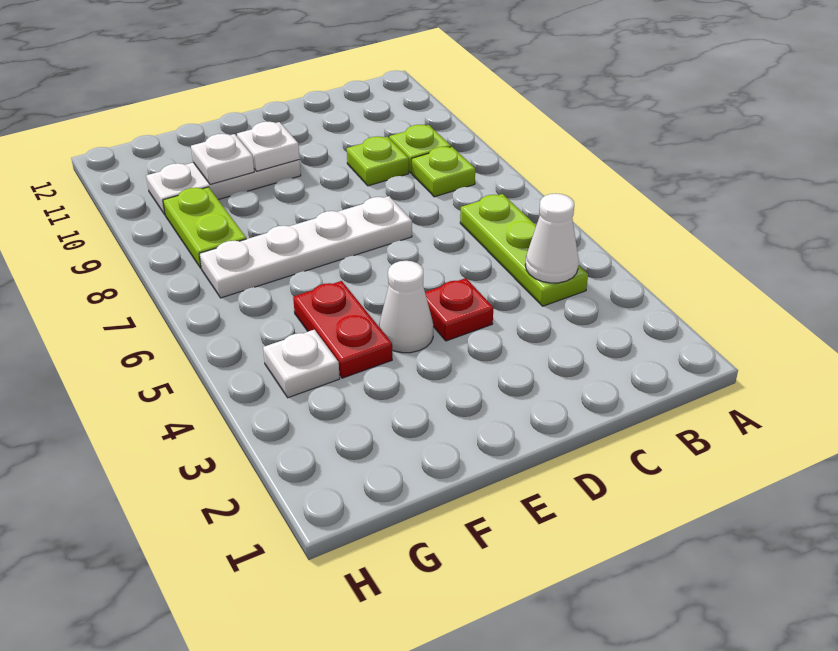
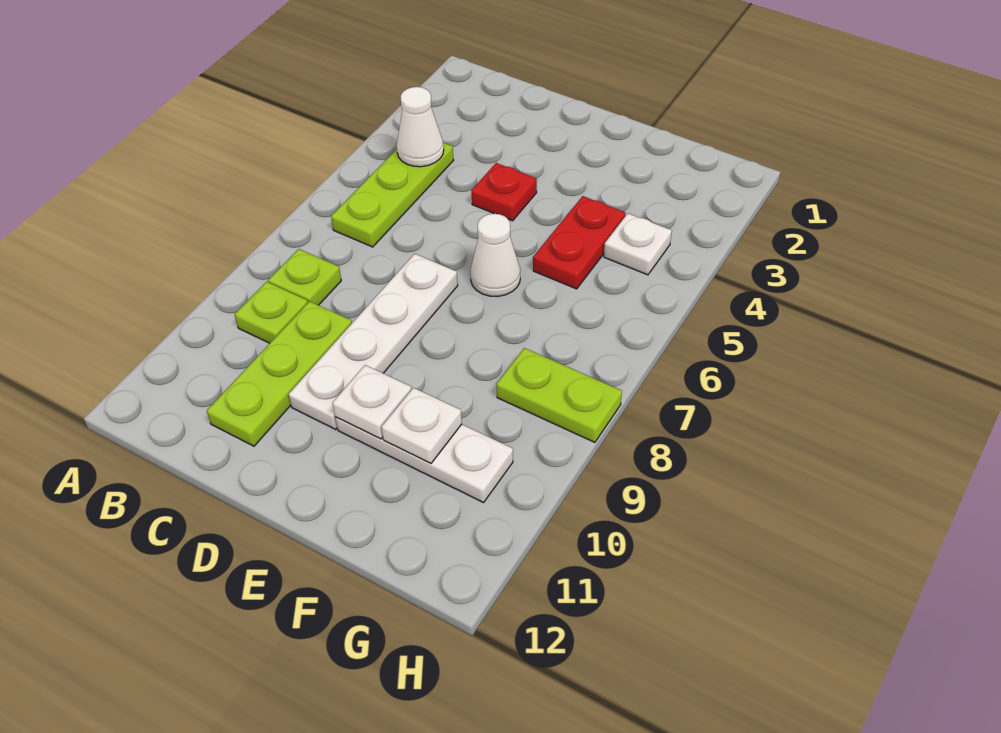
lime 1x1 plate [347,136,409,186] -> lime 1x3 plate [207,301,352,446]
white 1x4 plate [199,196,412,298] -> white 1x4 plate turned to [289,254,458,429]
white 1x1 cone [379,261,433,353] -> white 1x1 cone moved to [470,214,520,297]
lime 1x2 plate [163,187,246,268] -> lime 1x2 plate turned to [496,348,622,442]

